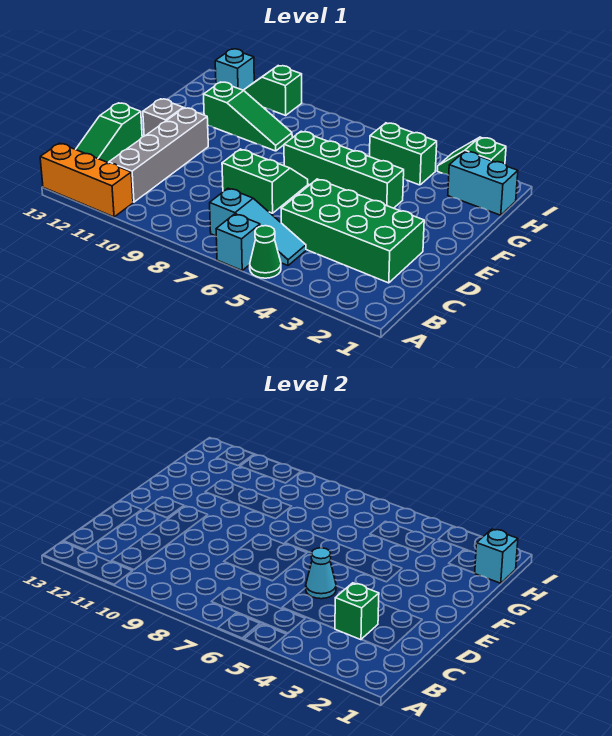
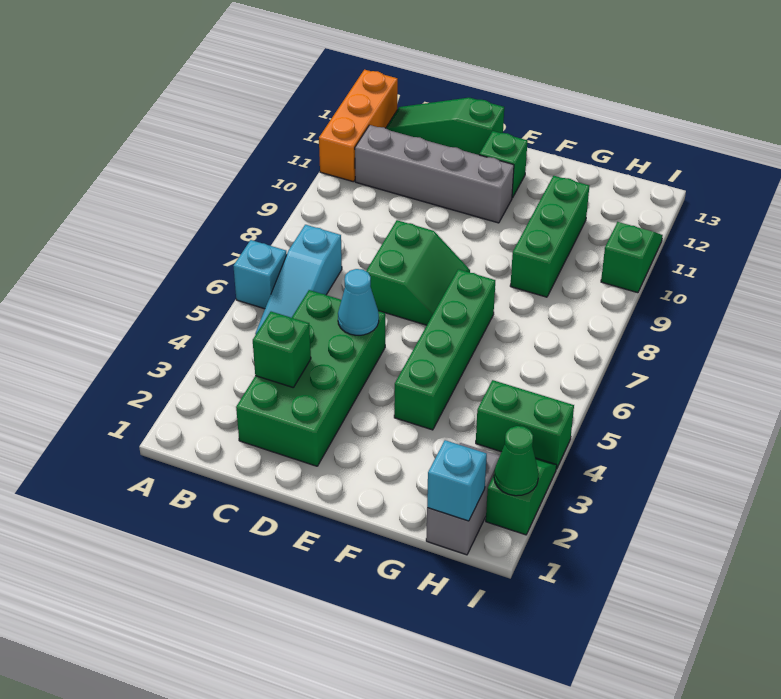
green 1x1 cone [250,226,281,278] -> green 1x1 cone moved to [494,426,539,496]
grey 1x1 brick [143,99,183,136] -> green 1x1 brick [479,131,528,198]
green 1x3 slope [204,82,292,151] -> green 1x3 brick [510,176,590,297]
cyan 1x2 brick [448,151,518,215] -> grey 1x2 brick [426,443,500,555]
green 1x2 brick [370,123,437,185] -> green 1x2 brick turned to [476,380,574,469]
cyan 1x1 brick [215,49,254,90] -> none

